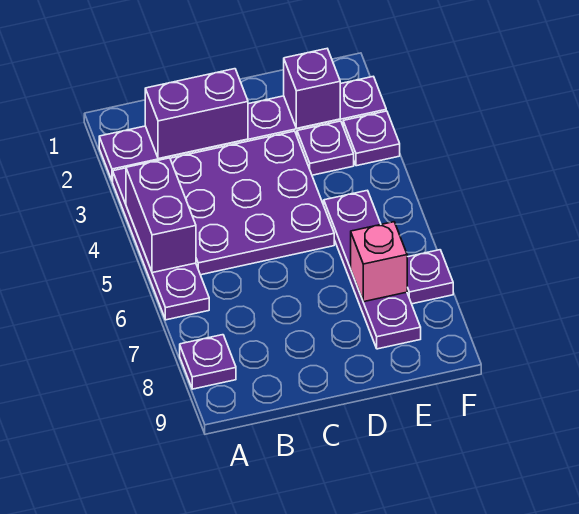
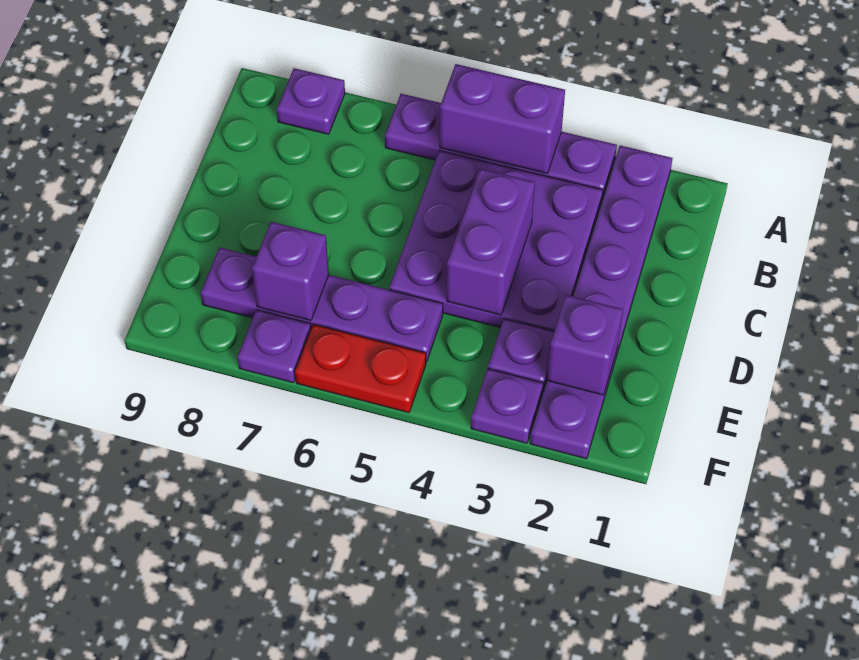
purple 1x2 brick [145,69,248,159] -> purple 1x2 brick moved to [447,169,535,315]
pink 1x1 brick [351,222,407,302] -> purple 1x1 brick [252,222,329,321]
none -> red 1x2 plate [295,324,426,413]

